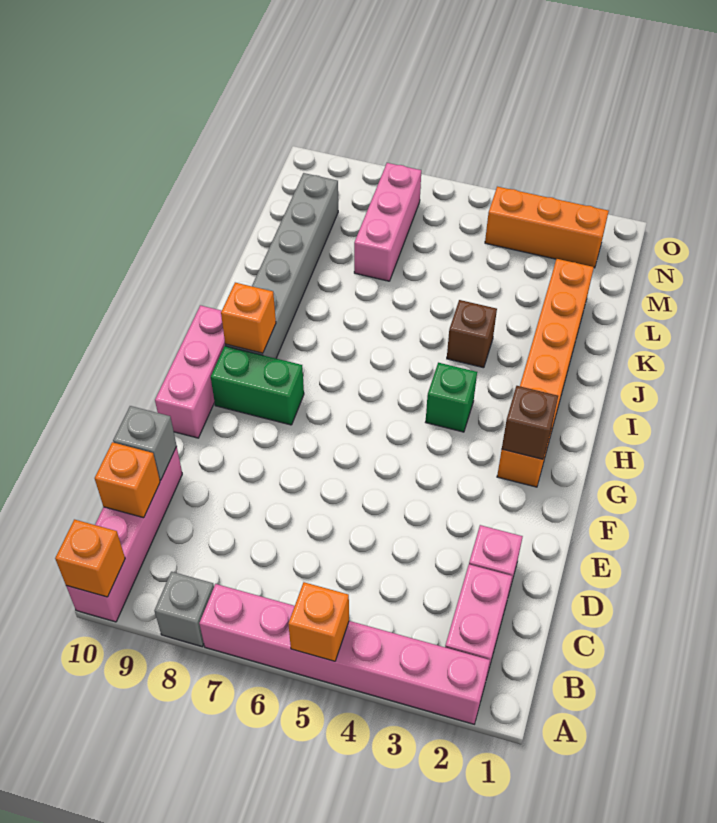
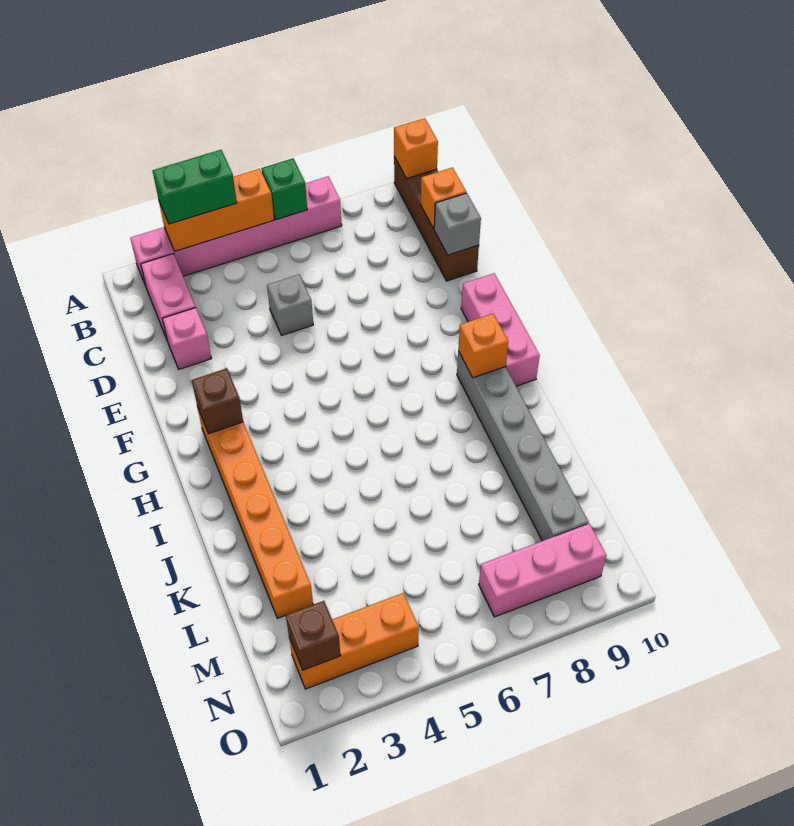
orange 1x1 brick [288,582,349,661] -> orange 1x3 brick [159,169,274,251]
grey 1x1 brick [154,572,214,647] -> grey 1x1 brick moved to [267,274,313,335]
pink 1x4 brick [66,447,182,622] -> brown 1x4 brick [394,157,479,281]
green 1x2 brick [211,346,304,425] -> green 1x2 brick moved to [153,150,237,224]
green 1x1 brick [426,363,477,432] -> green 1x1 brick moved to [261,158,307,220]
brown 1x1 brick [447,300,497,368] -> brown 1x1 brick moved to [286,601,341,670]
pink 1x3 brick [354,163,421,281] -> pink 1x3 brick turned to [479,524,607,617]

